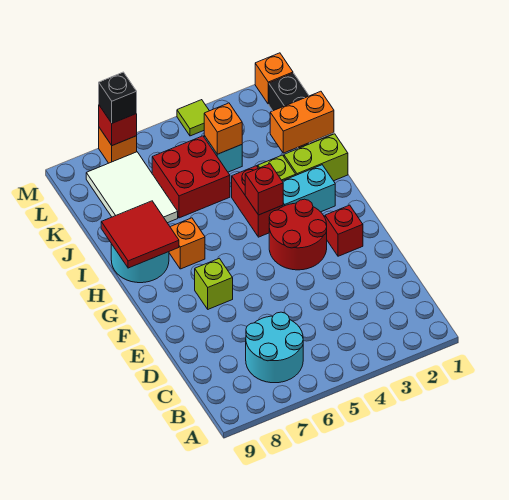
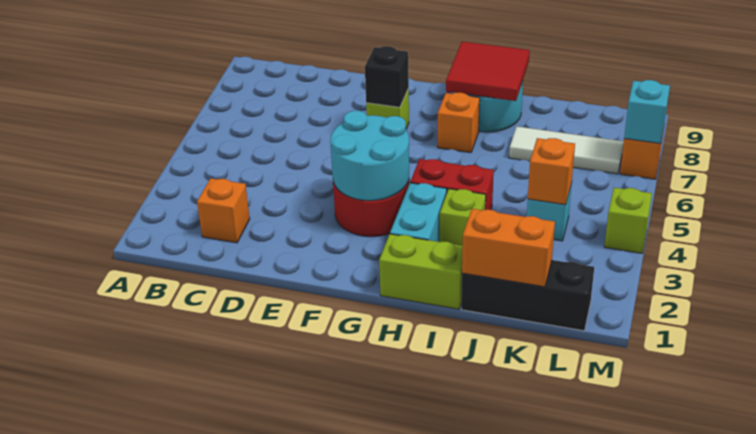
cyan 2x2 round brick [246,312,303,383] -> cyan 2x2 round brick moved to [330,111,409,201]
red 1x1 brick [325,205,363,256] -> none
red 1x1 brick [245,164,283,215] -> none
lime 1x2 brick [284,134,348,181] -> lime 1x2 brick turned to [379,234,463,309]
orange 1x2 brick [270,91,334,153] -> orange 1x2 brick turned to [462,209,555,287]
red 2x2 brick [152,136,230,218] -> none
white 2x3 tile [86,152,178,223] -> white 1x3 tile [509,126,624,174]
orange 1x1 brick [255,53,293,104] -> orange 1x1 brick moved to [197,178,250,243]
lime 1x1 tile [177,100,209,136] -> lime 1x1 brick [604,188,652,253]
red 1x1 brick [99,105,137,146] -> cyan 1x1 brick [624,80,670,144]
black 1x1 brick [99,72,137,123] -> black 1x1 brick moved to [365,46,409,107]

